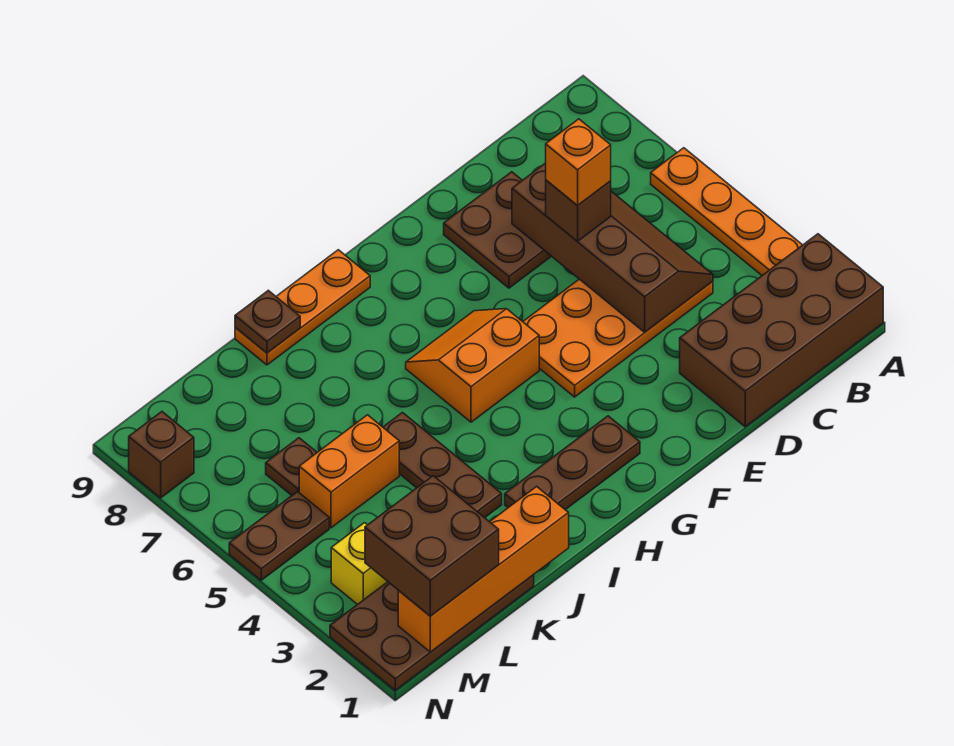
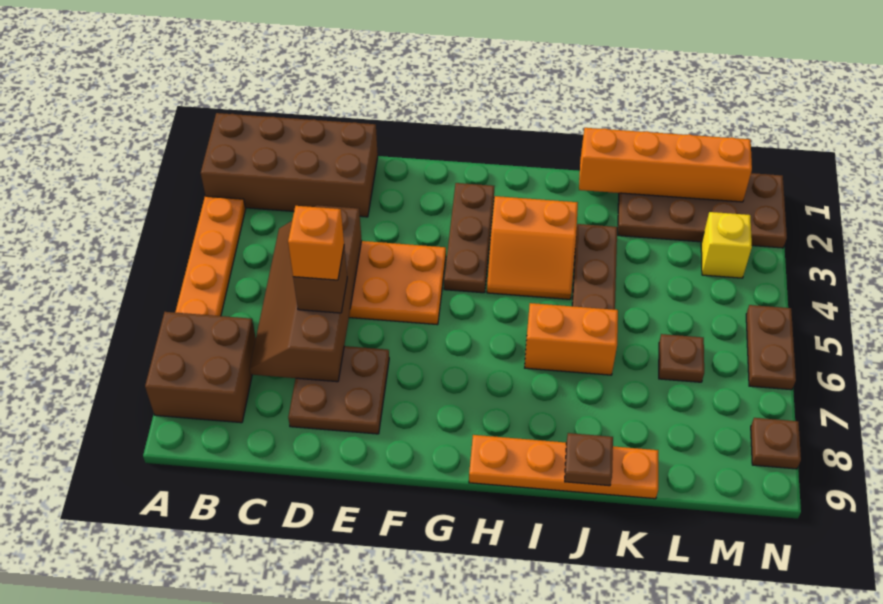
brown 1x3 plate [505,416,640,510] -> brown 1x3 plate turned to [444,183,494,293]
orange 2x2 slope [406,309,539,422] -> orange 2x2 slope moved to [487,196,578,299]
orange 1x3 plate [235,250,370,365] -> orange 1x4 plate [469,435,658,499]
orange 1x2 brick [299,415,399,528] -> orange 1x2 brick moved to [525,303,618,375]
brown 2x2 brick [365,476,499,616] -> brown 2x2 brick moved to [145,312,256,423]
brown 1x2 plate [229,491,329,580] -> brown 1x2 plate turned to [746,305,796,390]
brown 1x1 brick [129,412,194,498] -> brown 1x1 plate [751,418,801,469]

